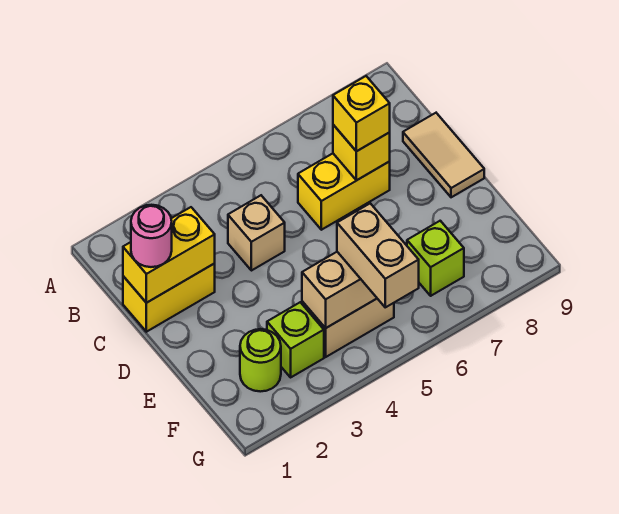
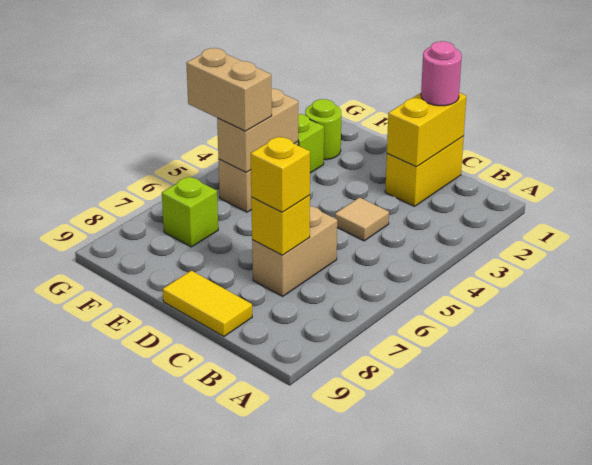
tan 1x1 brick [228,195,285,271] -> tan 1x1 tile [335,197,389,241]
yellow 1x2 brick [298,154,390,230] -> tan 1x2 brick [252,206,337,296]
tan 1x2 tile [403,113,484,197] -> yellow 1x2 tile [163,271,252,337]

